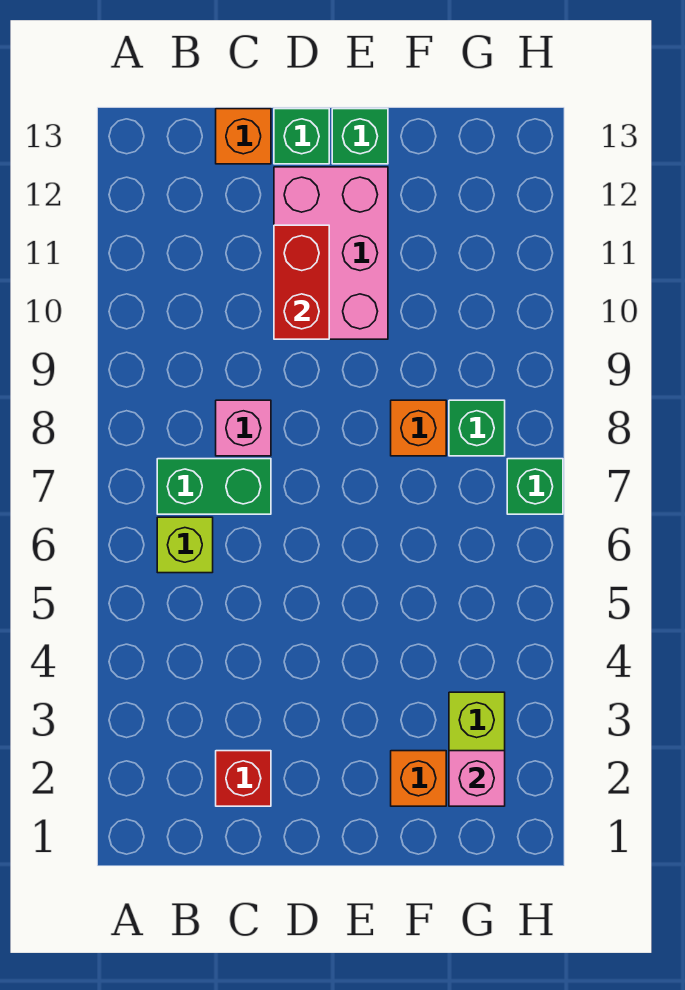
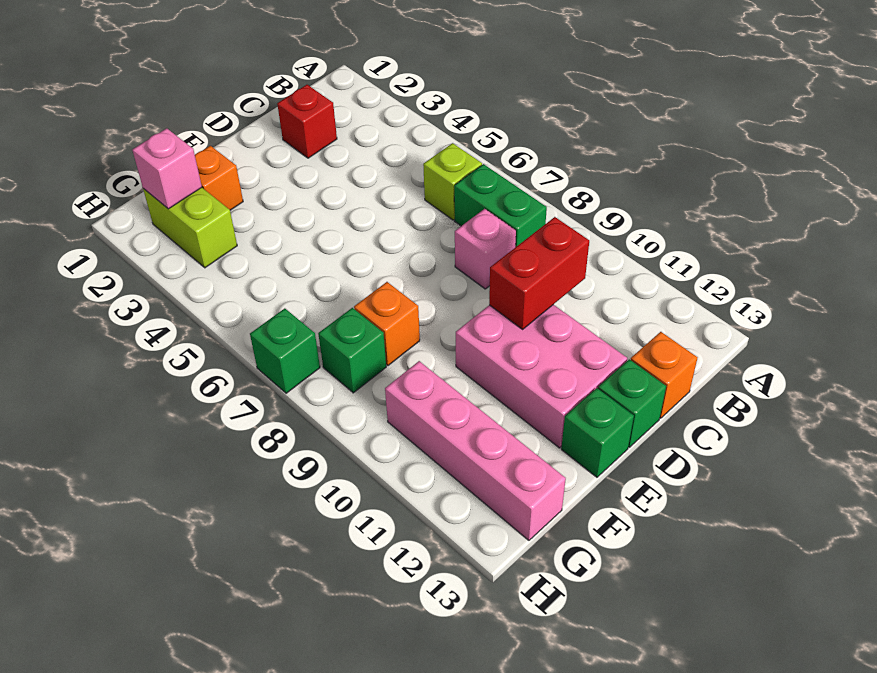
green 1x2 brick [157,459,271,514] -> green 1x2 brick turned to [454,164,547,247]
red 1x2 brick [274,225,329,339] -> red 1x2 brick turned to [489,217,589,329]
none -> pink 1x4 brick [385,361,566,540]

